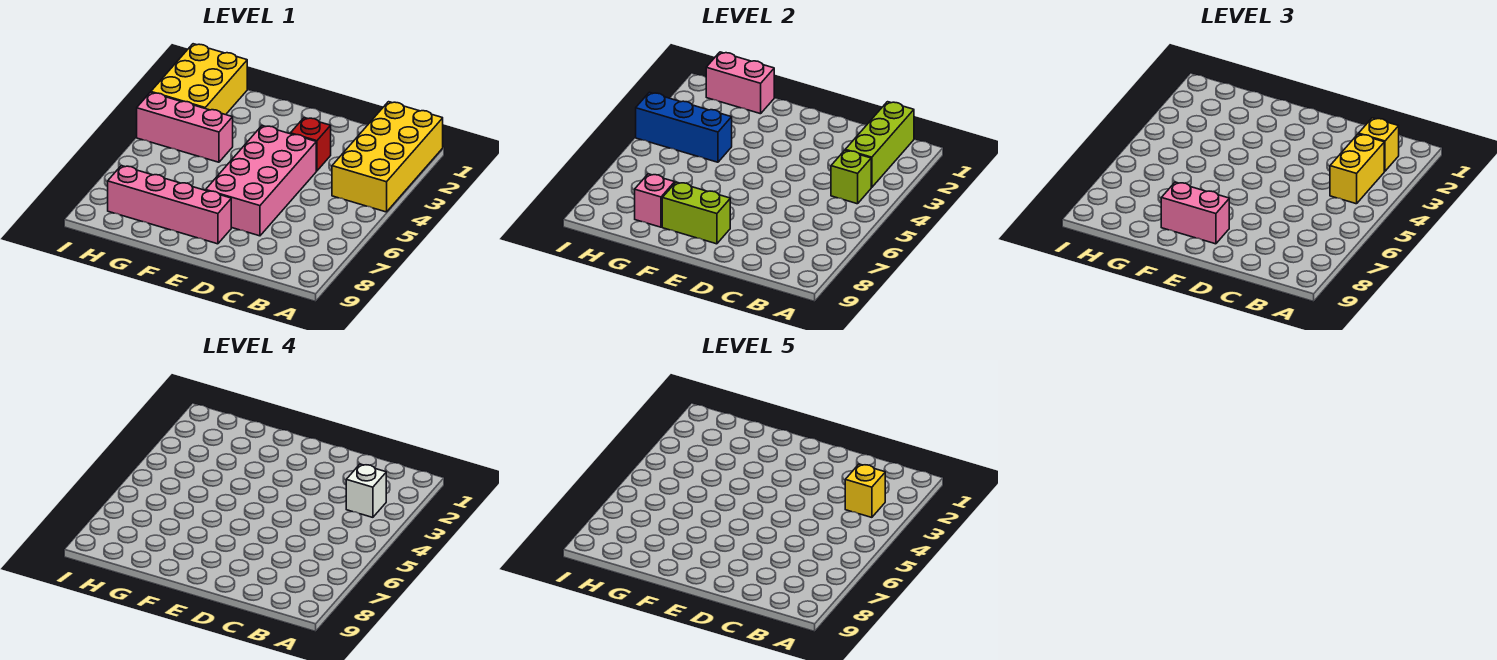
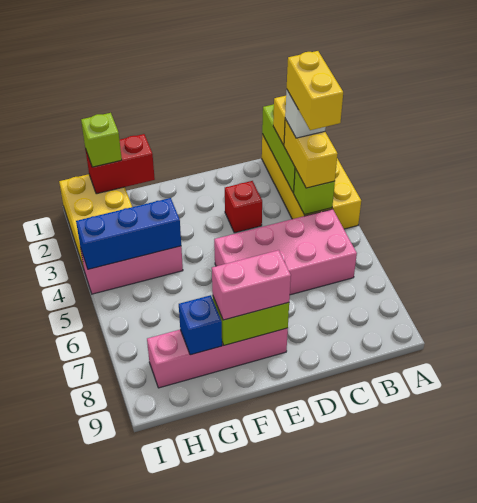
yellow 1x1 brick [845,464,885,517] -> yellow 1x2 brick [287,51,343,130]
pink 2x4 brick [206,125,316,236] -> pink 2x4 brick turned to [214,209,357,295]
pink 1x2 brick [706,52,774,114] -> red 1x2 brick [85,134,155,194]
pink 1x1 brick [635,174,675,227] -> blue 1x1 brick [179,295,222,355]
none -> lime 1x1 brick [81,113,122,167]

